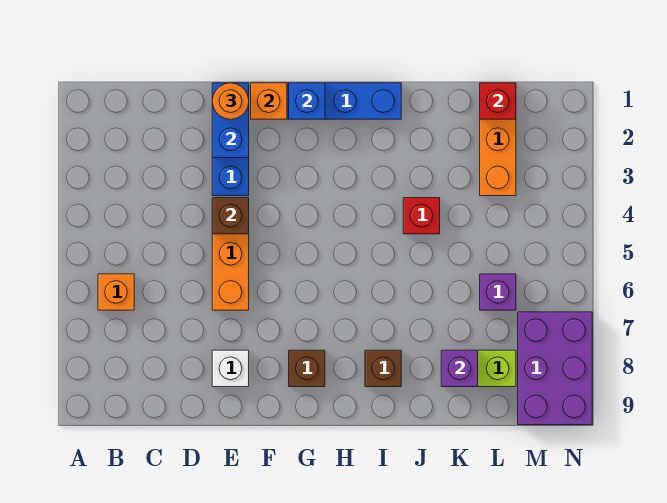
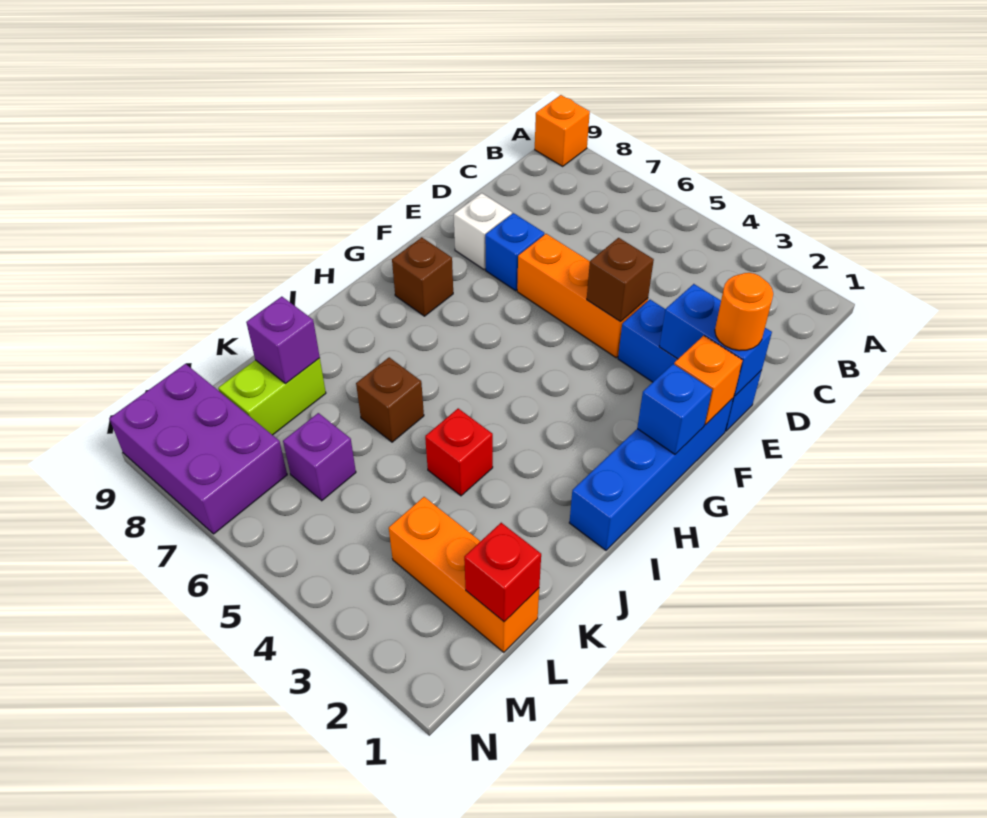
orange 1x1 brick [98,274,134,310] -> orange 1x1 brick moved to [535,95,590,166]
none -> blue 1x1 brick [485,213,544,291]
brown 1x1 brick [365,350,401,387] -> brown 1x1 brick moved to [356,357,424,442]

